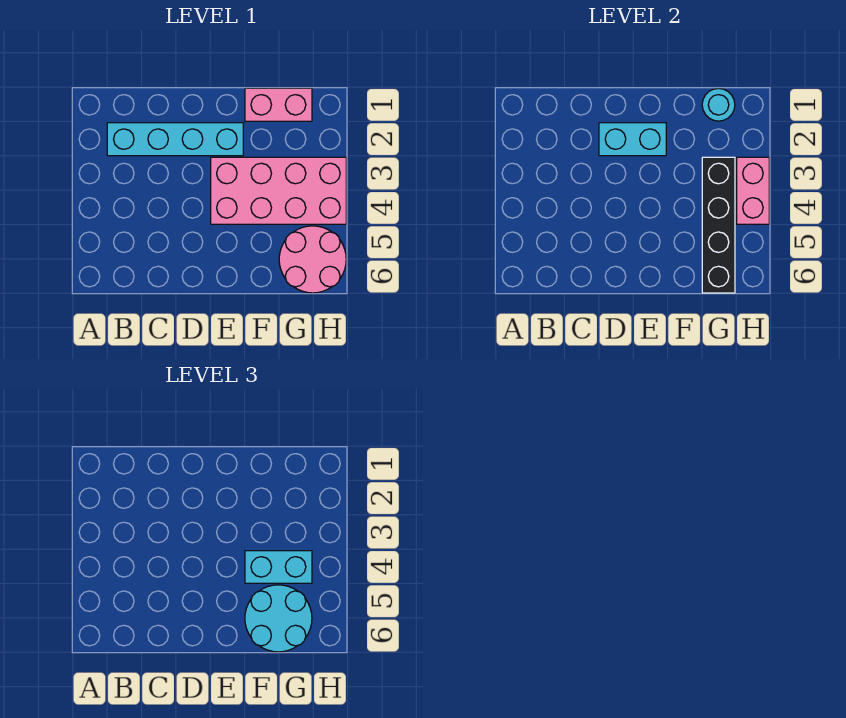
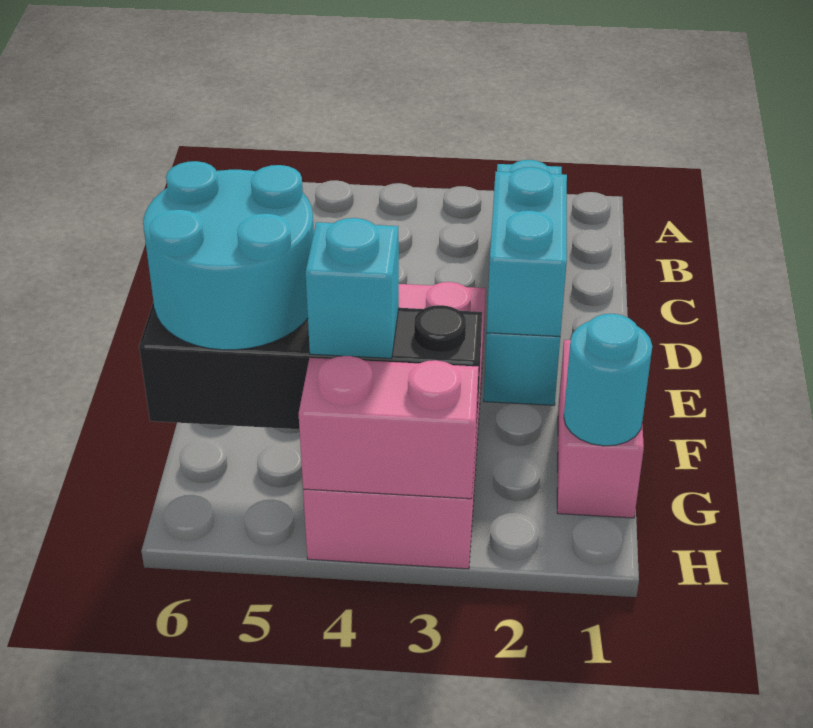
cyan 1x2 brick [245,551,312,583] -> cyan 1x1 brick [305,218,399,358]
pink 2x2 round brick [279,226,346,293] -> none

